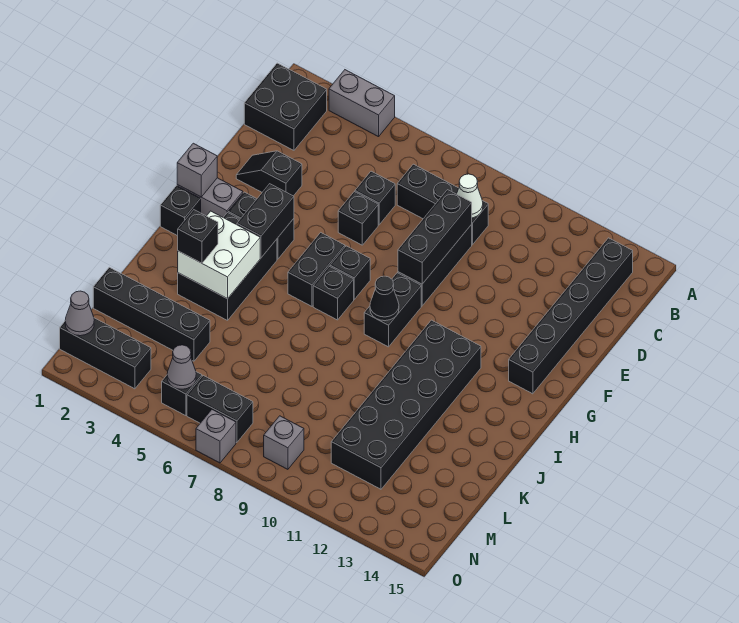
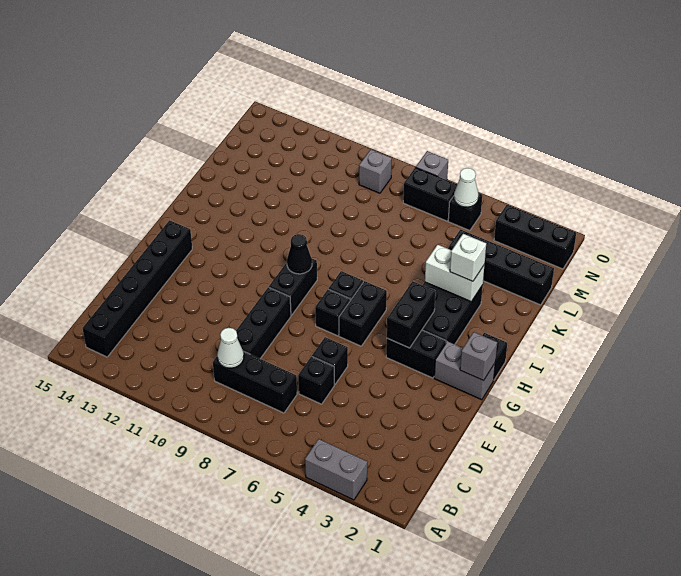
black 2x2 brick [244,63,327,150] -> none
black 1x3 brick [398,190,472,284] -> none
black 1x2 slope [236,151,302,196] -> none
black 2x6 brick [331,320,481,489] -> none
white 2x2 brick [178,211,260,299] -> white 1x2 brick [425,245,485,301]
black 1x1 brick [178,210,218,263] -> white 1x1 brick [450,234,486,281]
grey 1x1 cone [65,291,94,336] -> none
grey 1x1 cone [167,345,196,389] -> white 1x1 cone [454,168,478,207]

